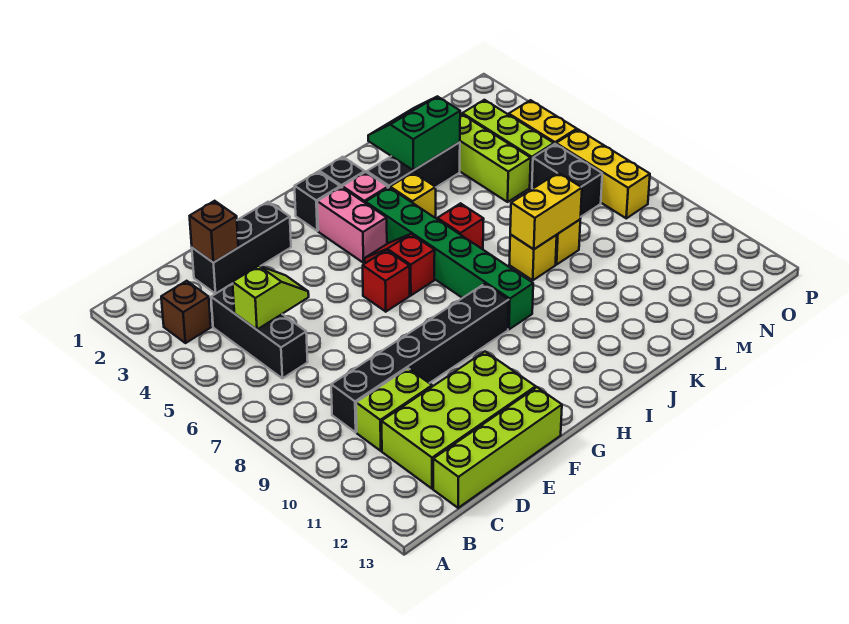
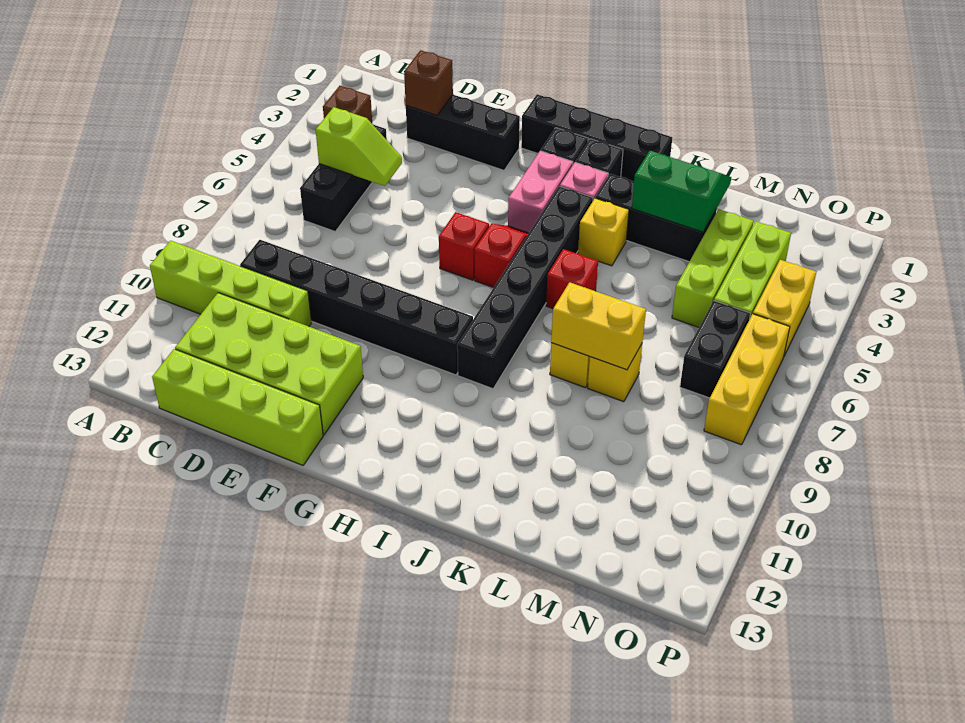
lime 1x2 brick [356,368,432,451] -> lime 1x4 brick [150,241,312,326]
none -> black 1x4 brick [521,94,672,181]
green 1x6 brick [365,188,533,329] -> black 1x6 brick [457,186,593,389]

